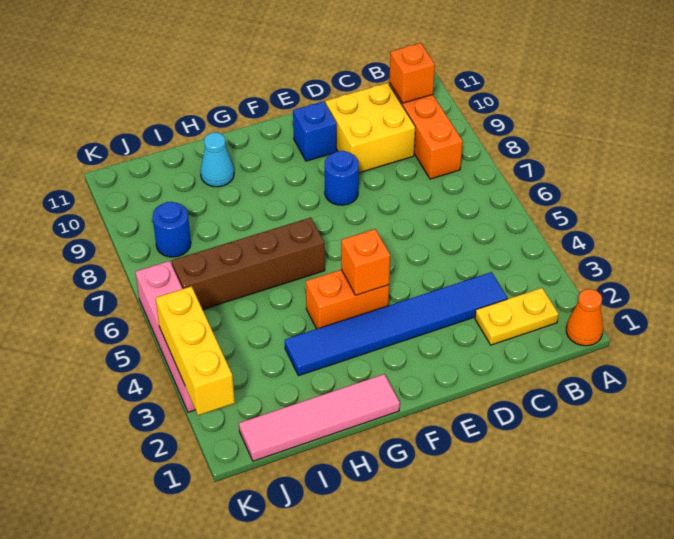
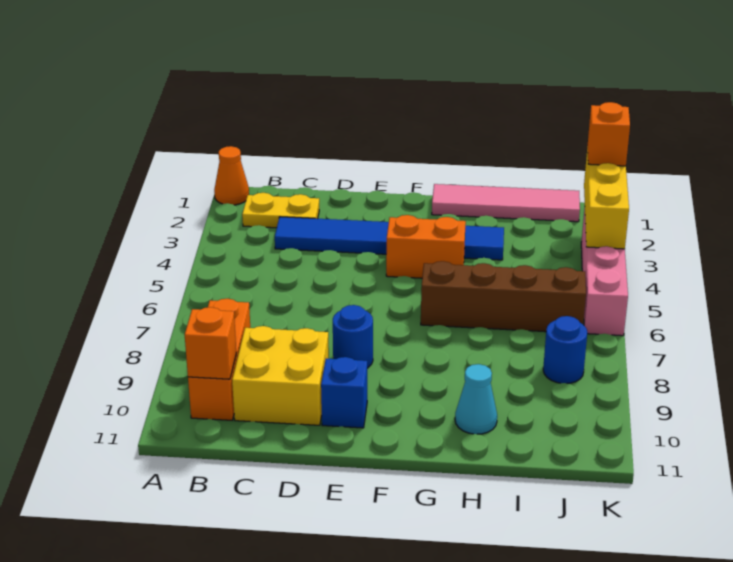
orange 1x1 brick [341,229,390,295] -> orange 1x1 brick moved to [587,102,630,166]

